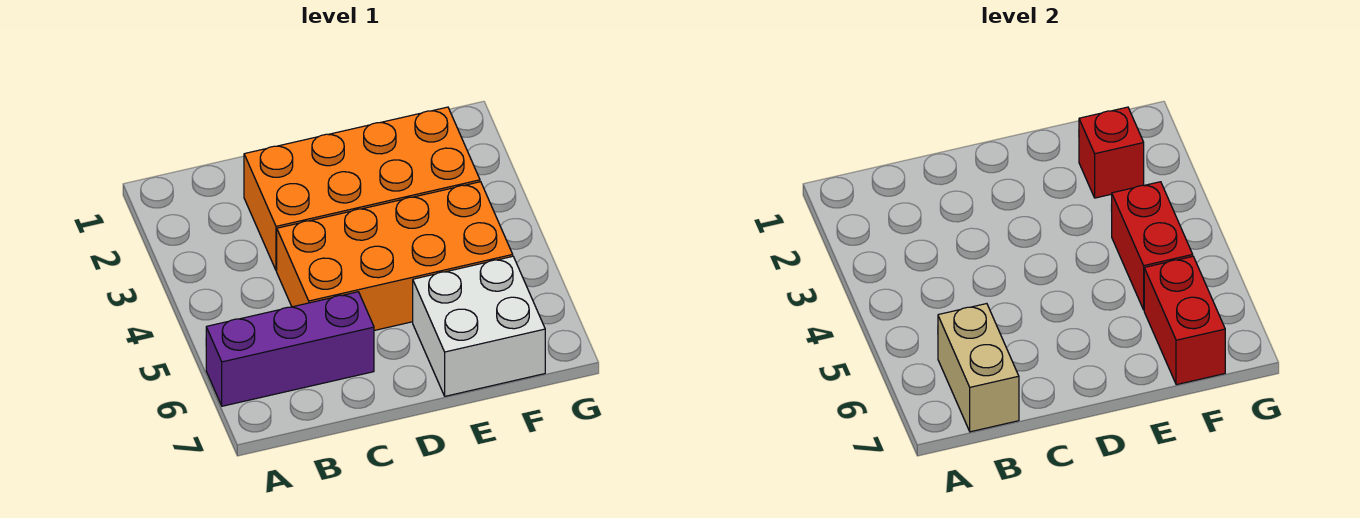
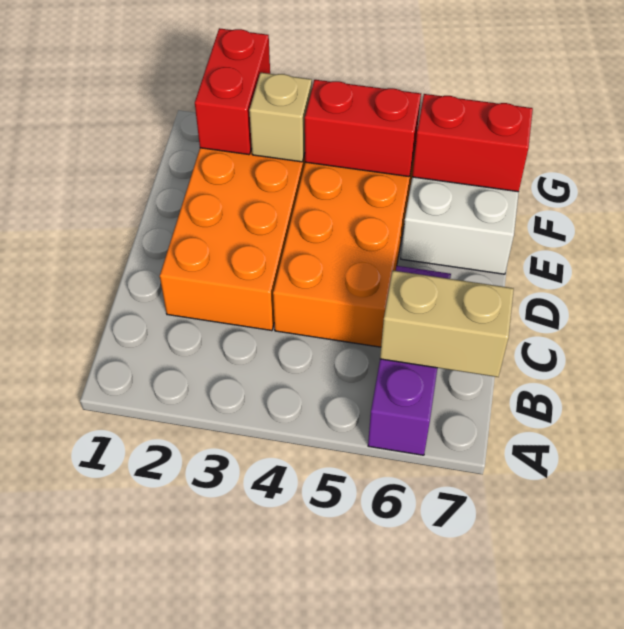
red 1x1 brick [1079,107,1144,198] -> red 1x2 brick [195,28,270,155]
none -> tan 1x1 brick [249,73,312,162]

